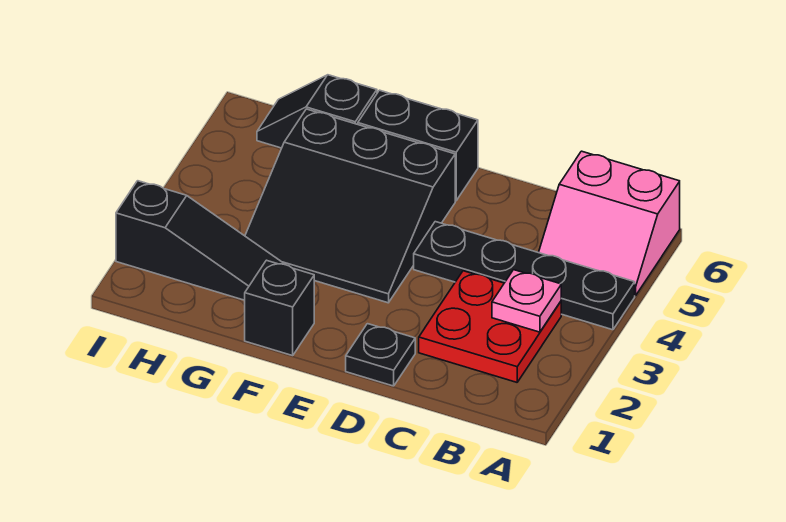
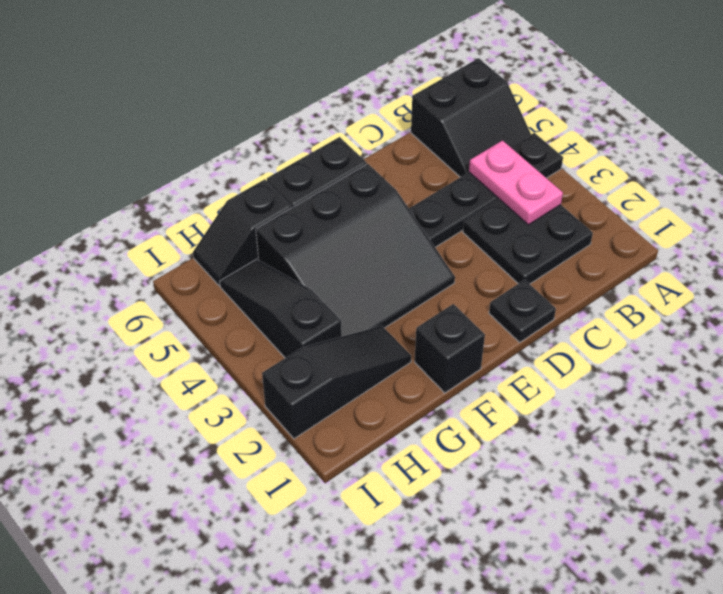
pink 2x2 slope [539,151,680,296] -> black 2x2 slope [411,58,531,177]
red 2x2 plate [419,271,561,382] -> black 2x2 plate [463,199,593,284]
pink 1x1 plate [492,270,561,332] -> pink 1x2 plate [469,141,563,225]
none -> black 1x3 slope [220,259,342,358]

